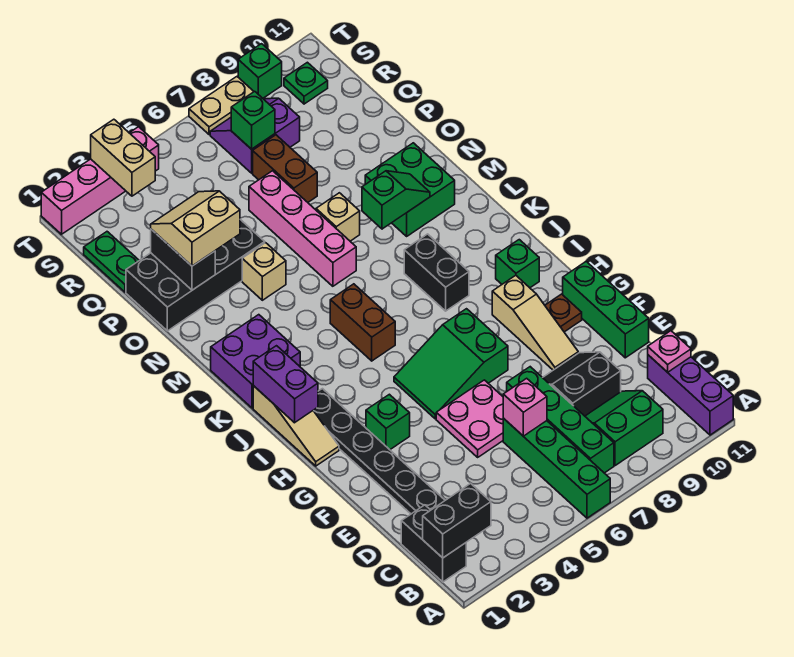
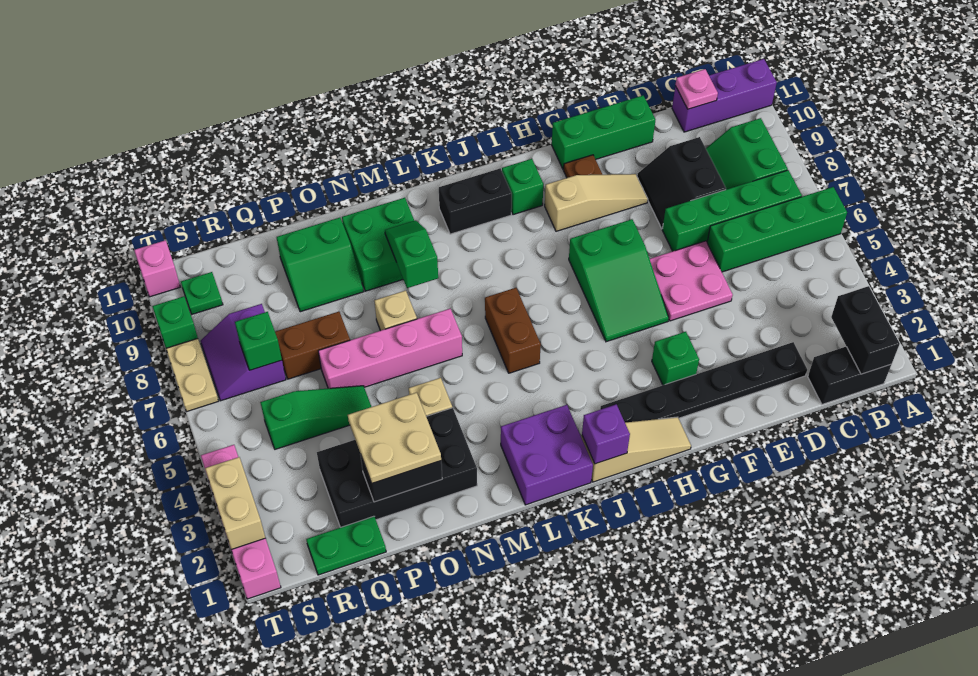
pink 1x1 brick [503,378,547,436] -> pink 1x1 brick moved to [134,240,180,297]
purple 1x2 brick [253,346,318,423] -> purple 1x1 brick [582,404,630,464]
brown 1x2 brick [330,284,395,361] -> brown 1x2 brick turned to [485,288,541,373]
black 1x2 brick [404,234,469,311] -> black 1x2 brick moved to [439,168,512,234]
black 2x4 brick [126,219,265,331] -> black 2x4 brick turned to [317,408,477,527]
tan 2x2 slope [151,191,240,266] -> tan 2x2 plate [348,393,441,483]
none -> green 2x2 slope [277,218,364,312]
none -> green 1x3 slope [260,386,371,449]
tan 1x2 brick [91,119,155,196] -> tan 1x2 brick turned to [205,457,265,550]

